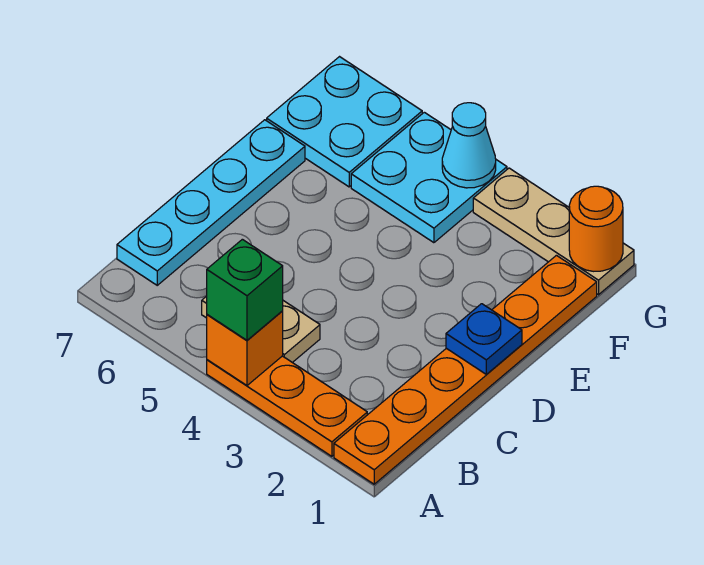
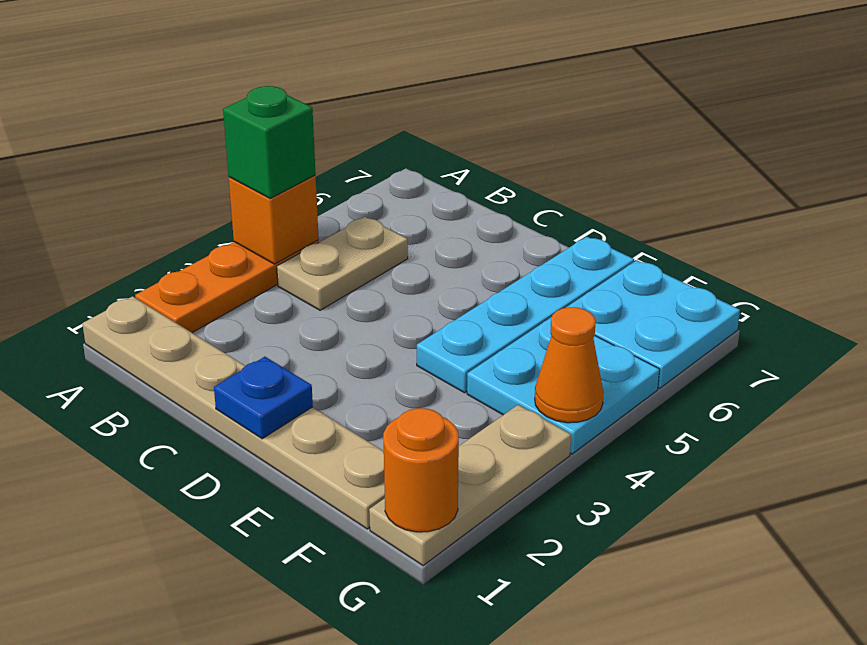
orange 1x6 plate [334,255,597,484] -> tan 1x6 plate [82,296,385,529]
cyan 1x4 plate [117,120,305,285] -> cyan 1x4 plate turned to [417,237,634,393]
cyan 1x1 cone [442,103,496,188] -> orange 1x1 cone [535,307,604,423]

